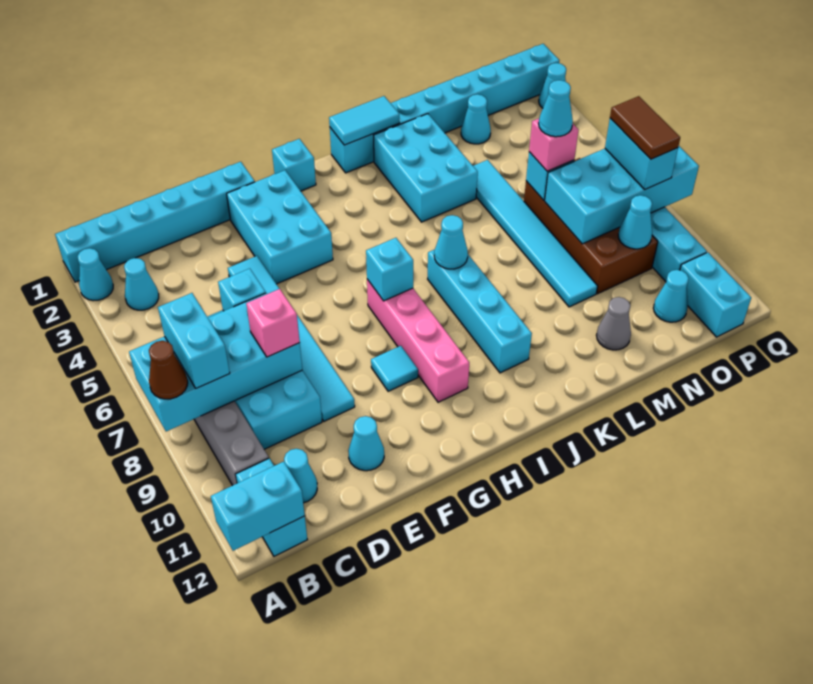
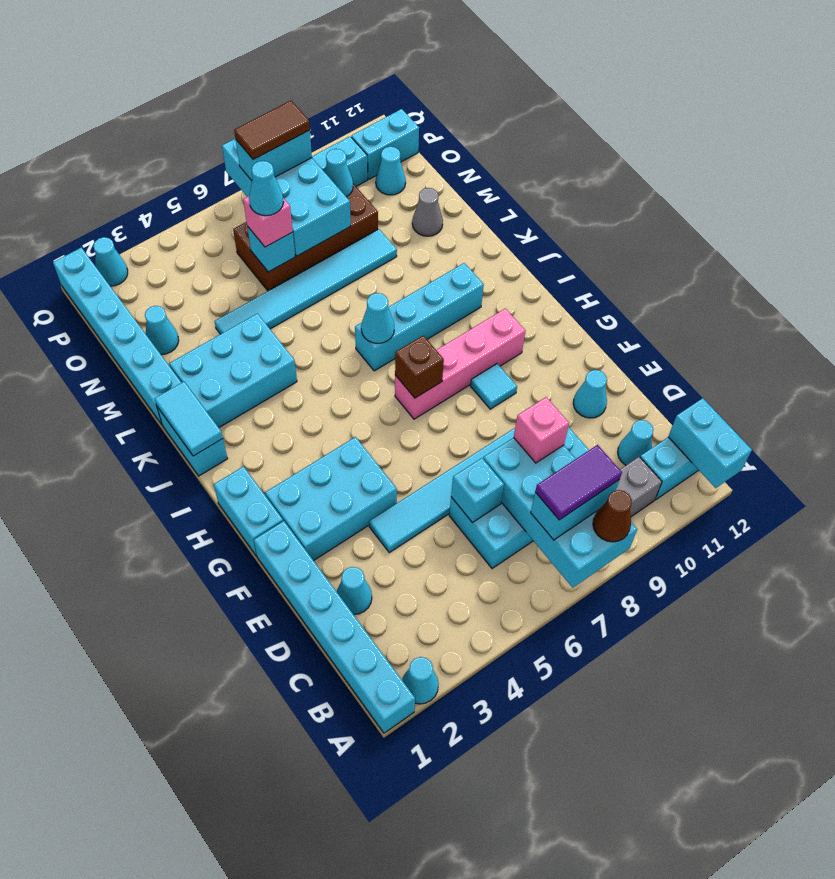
cyan 1x1 cone [124,258,159,310] -> cyan 1x1 cone moved to [337,567,372,615]
none -> purple 1x2 tile [535,445,622,520]
cyan 1x1 brick [272,139,316,191] -> cyan 1x2 brick [214,466,283,556]
cyan 1x1 brick [366,238,413,301] -> brown 1x1 brick [395,335,444,398]

